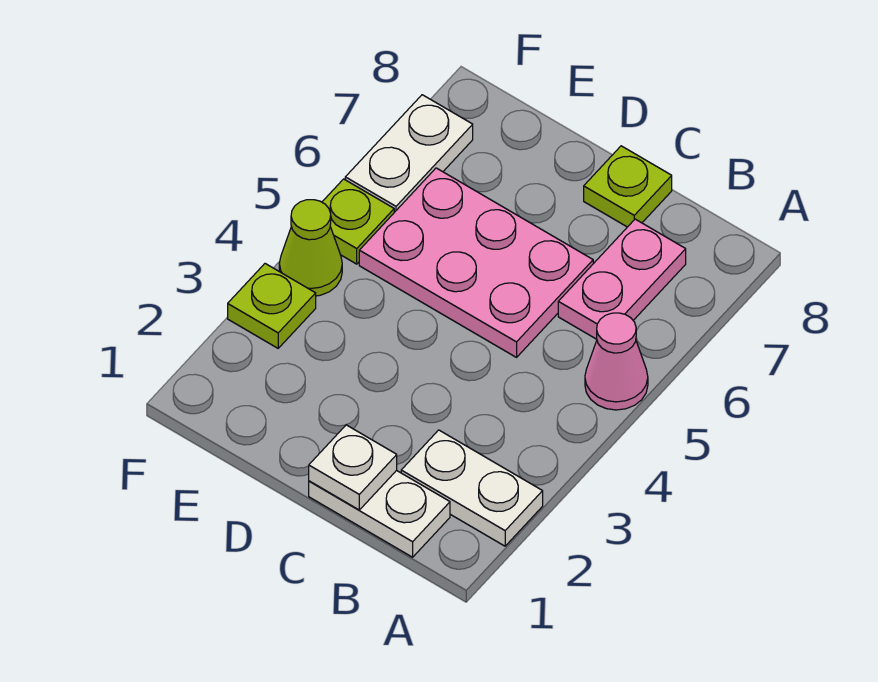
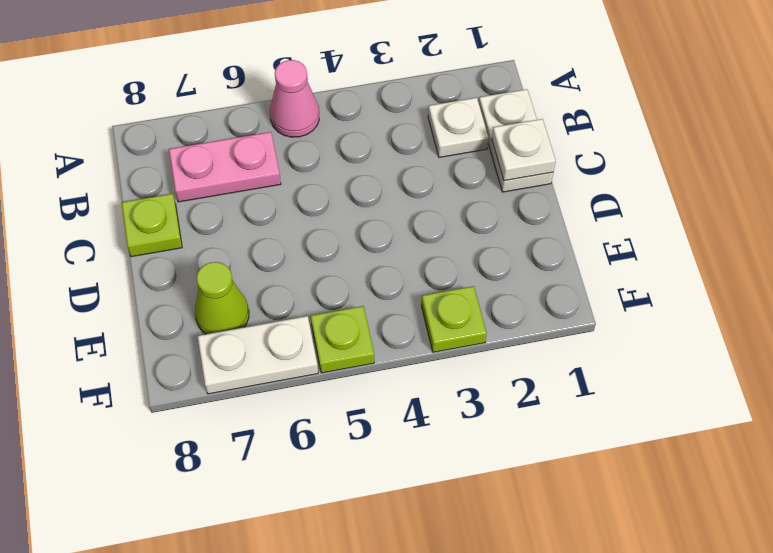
white 1x2 plate [401,430,543,546] -> white 1x1 plate [428,98,489,157]
pink 2x3 plate [359,168,593,357] -> none
lime 1x1 cone [279,200,342,296] -> lime 1x1 cone moved to [195,262,249,334]

